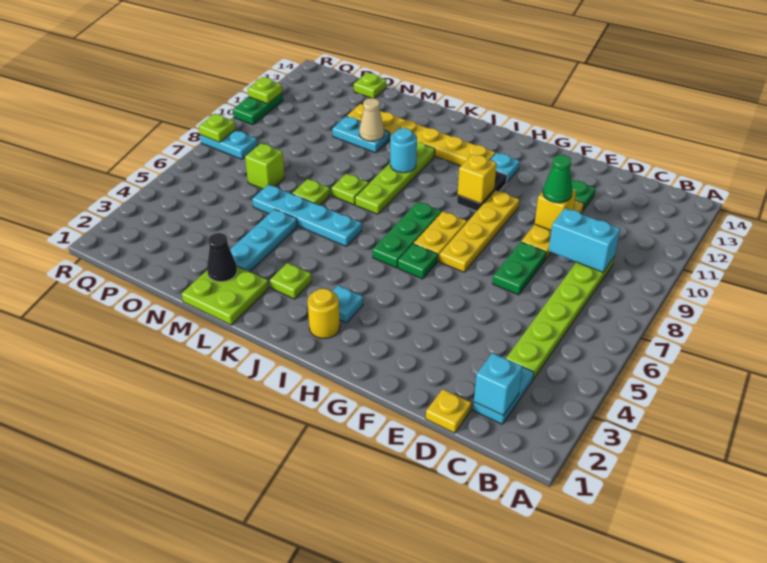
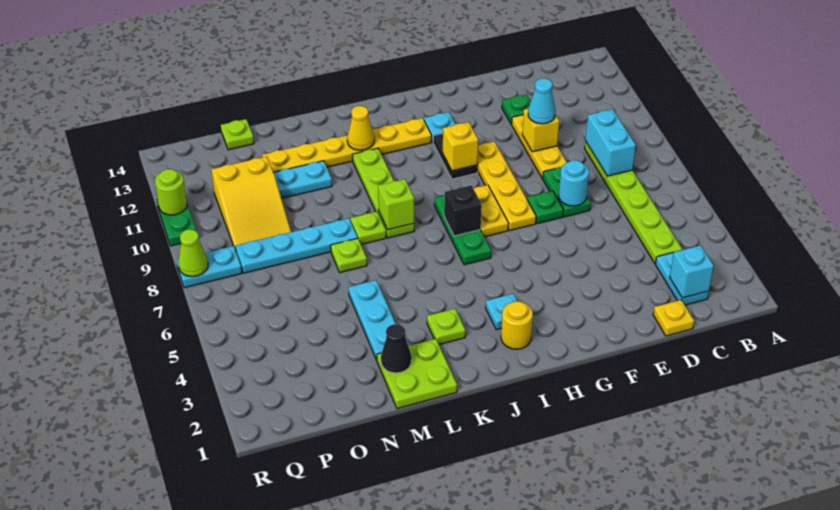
cyan 1x2 brick [549,208,620,272] -> cyan 1x2 brick turned to [585,109,636,176]
green 1x1 cone [543,155,572,203] -> cyan 1x1 cone [528,78,556,124]
green 1x1 plate [398,244,438,279] -> green 1x1 plate moved to [527,191,564,224]
none -> black 1x1 brick [444,185,482,236]
cyan 1x4 plate [252,184,362,246] -> cyan 1x4 plate moved to [235,218,358,273]
cyan 1x1 round brick [390,128,417,173] -> cyan 1x1 round brick moved to [559,160,589,206]
none -> yellow 1x1 cone [347,106,374,150]
tan 1x1 cone [359,98,384,141] -> none
lime 1x1 brick [245,143,285,189] -> lime 1x1 brick moved to [378,179,414,230]
none -> yellow 2x3 slope [211,157,291,250]
lime 1x1 plate [199,114,235,142] -> lime 1x1 cone [178,230,208,277]
lime 1x1 plate [248,77,282,104] -> lime 1x1 round brick [155,169,187,215]

